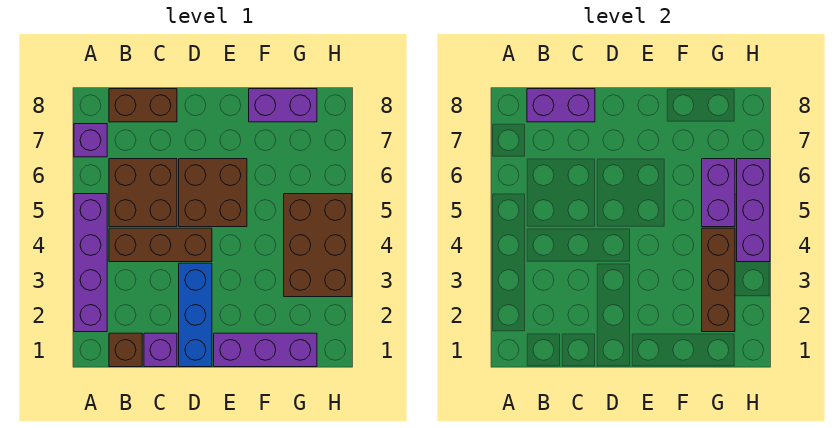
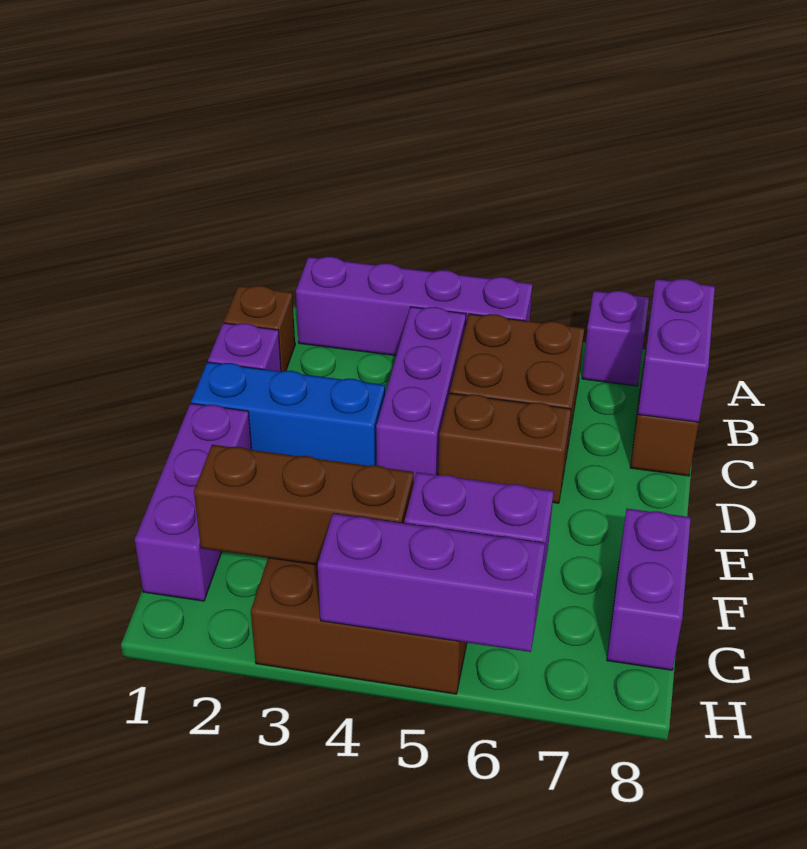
brown 1x3 brick [109,228,212,262] -> purple 1x3 brick [376,307,466,484]
brown 2x2 brick [179,159,247,227] -> brown 1x2 brick [438,393,571,503]

